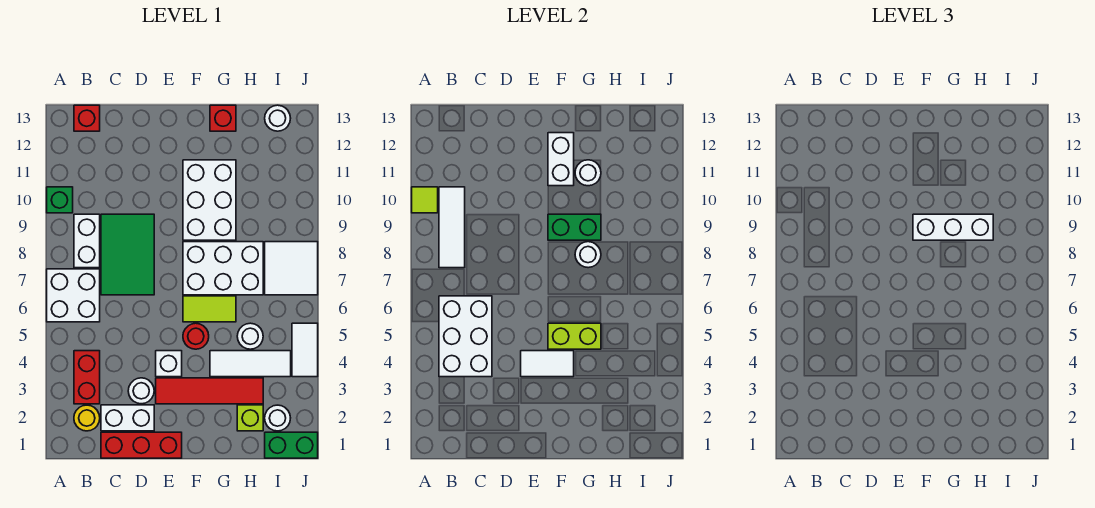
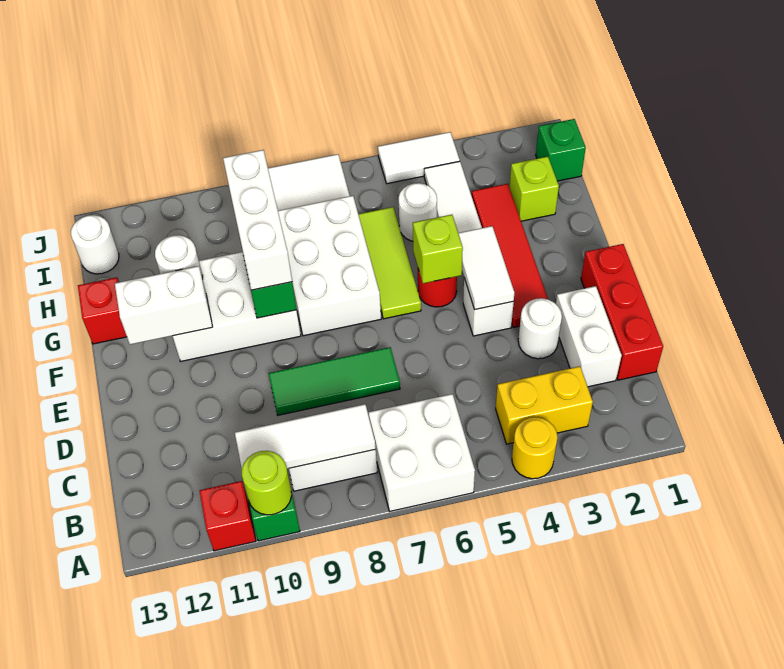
lime 1x1 tile [412,187,438,213] -> lime 1x1 round brick [242,451,292,515]
yellow 1x1 round brick [74,405,100,431] -> yellow 1x1 round brick moved to [512,417,558,479]
red 1x2 brick [74,351,100,404] -> yellow 1x2 brick [496,366,593,444]
white 2x3 brick [439,296,492,377] -> none
red 1x1 brick [74,105,100,131] -> red 1x1 brick moved to [200,481,256,551]
green 2x3 tile [101,214,154,295] -> green 1x3 tile [269,347,400,415]
lime 1x2 brick [548,323,601,349] -> lime 1x1 brick [413,215,463,283]
lime 1x2 tile [183,296,236,322] -> lime 1x3 tile [358,207,421,319]
white 1x1 round brick [575,242,601,268] -> none
green 1x2 brick [265,432,318,458] -> green 1x1 brick [536,119,586,181]
white 1x1 round brick [265,405,290,431] -> none

